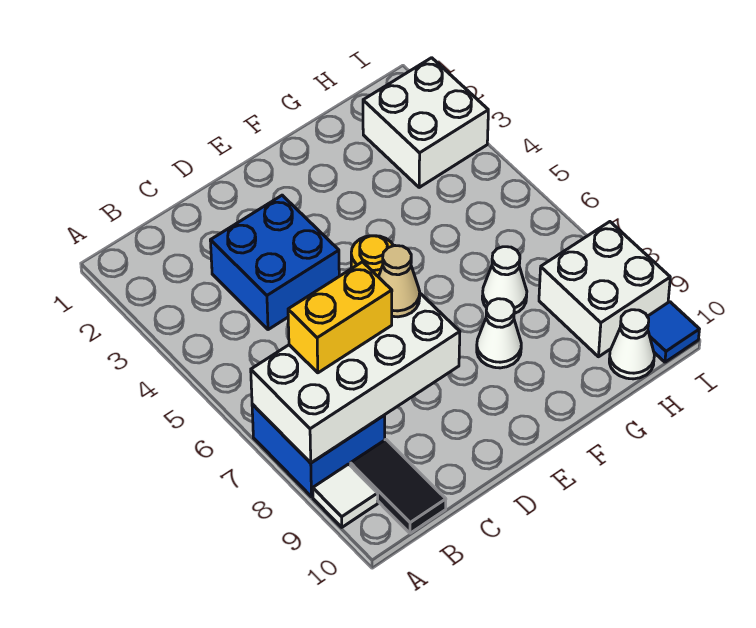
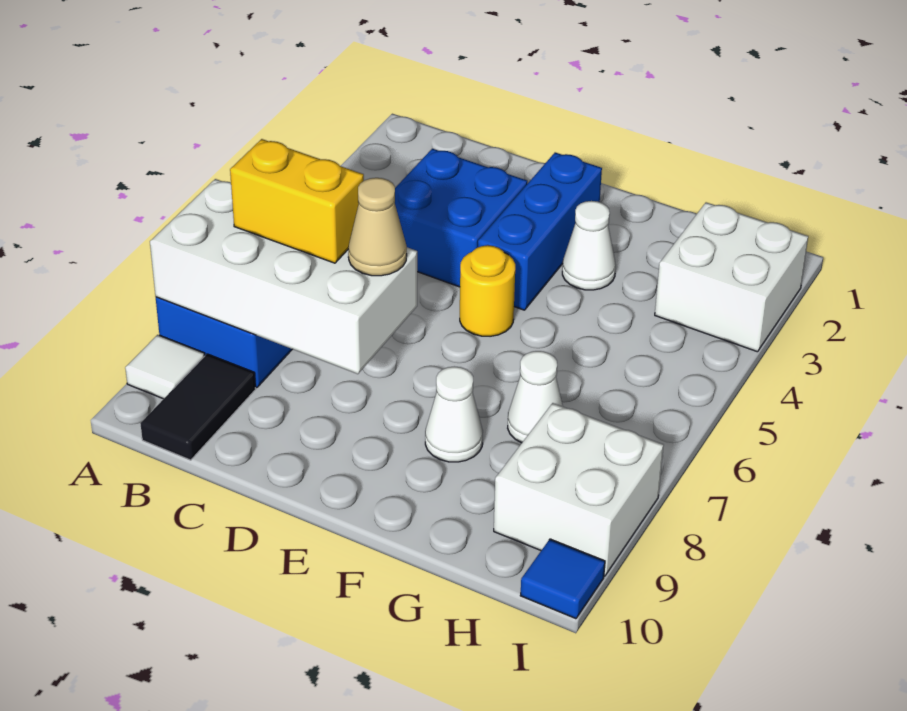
none -> blue 1x3 brick [478,152,602,310]
white 1x1 cone [609,310,654,379] -> white 1x1 cone moved to [562,201,616,290]

